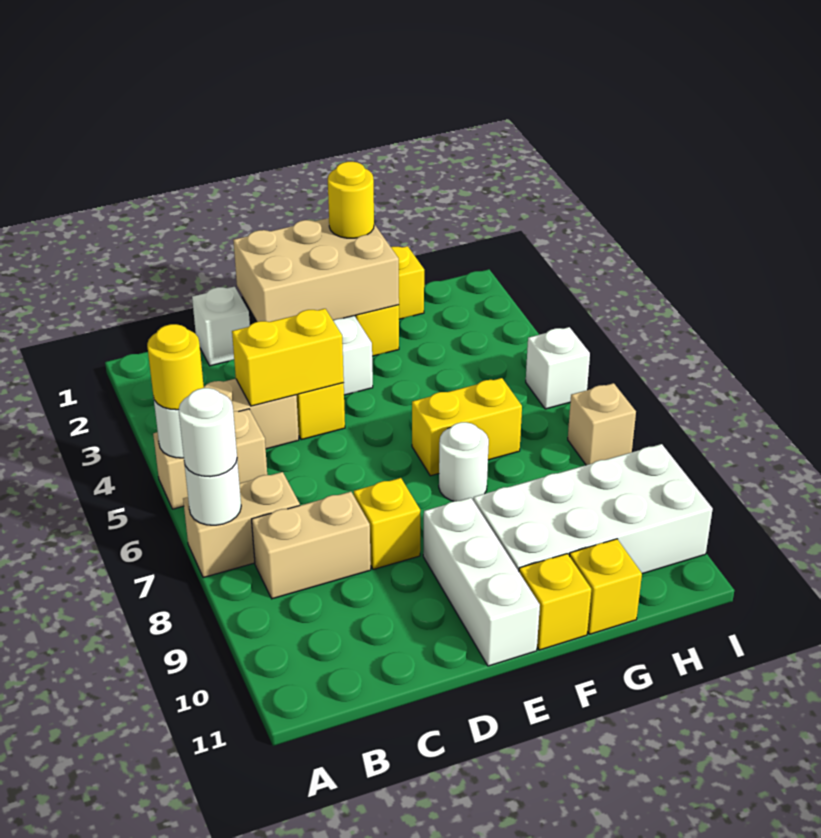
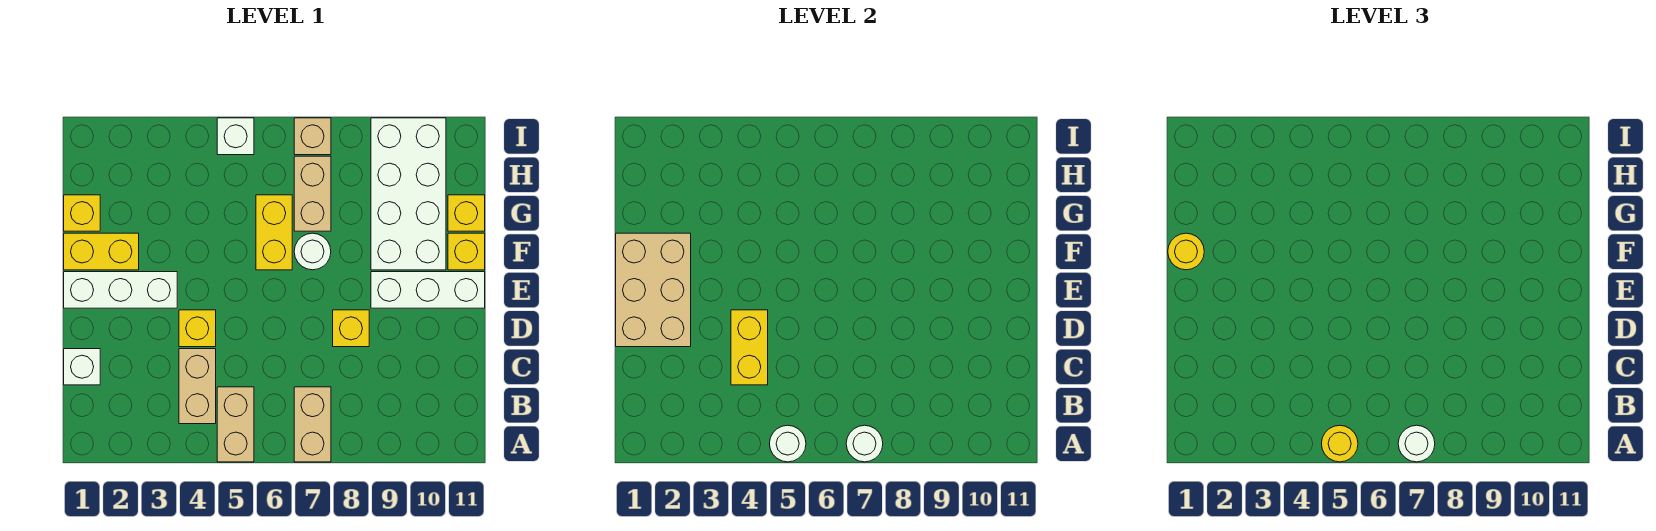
tan 1x2 brick [252,492,371,599] -> tan 1x2 brick moved to [294,156,331,231]

